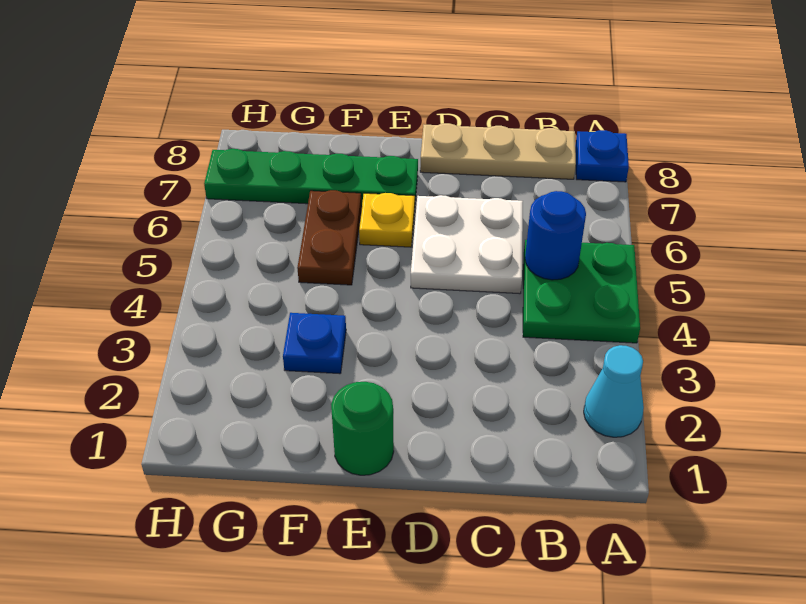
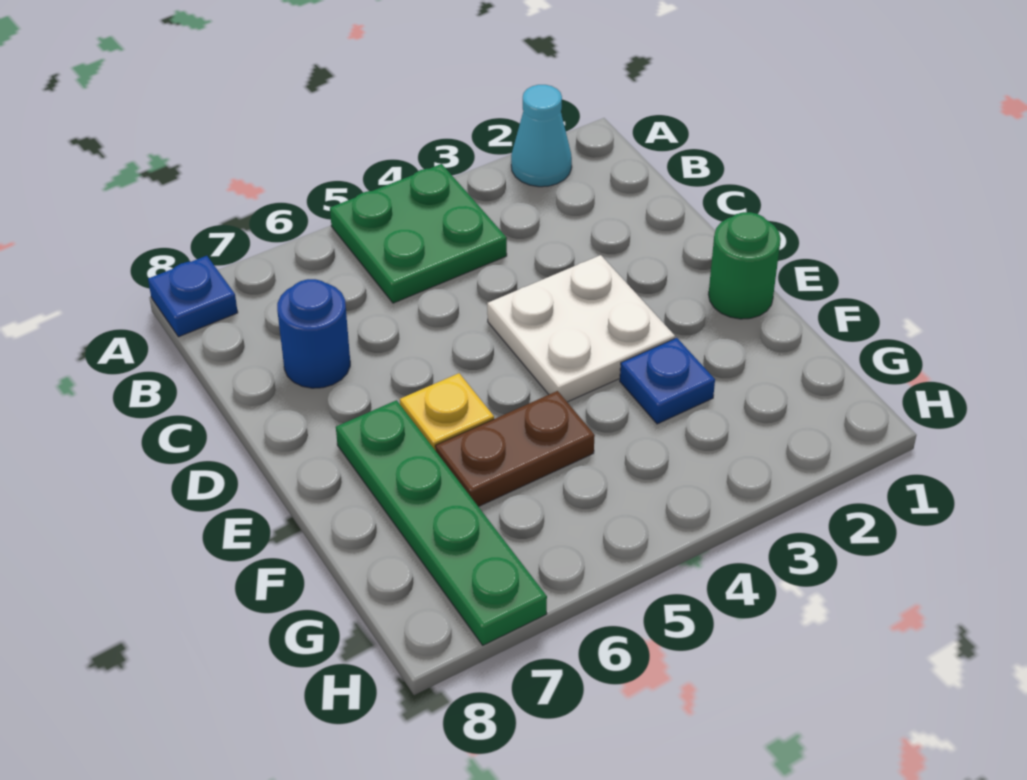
blue 1x1 round brick [525,191,586,280] -> blue 1x1 round brick moved to [277,279,350,388]
tan 1x3 plate [420,123,576,179] -> none
white 2x2 plate [411,195,523,294] -> white 2x2 plate moved to [487,255,675,402]

